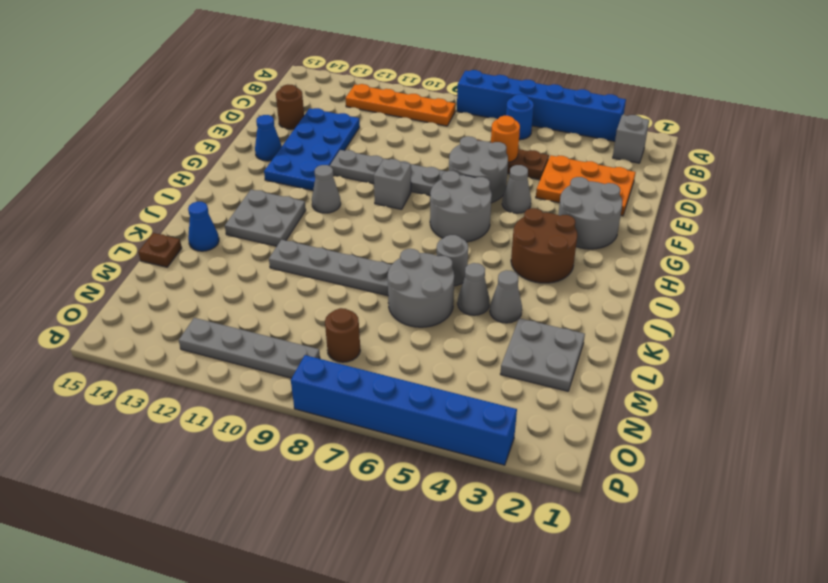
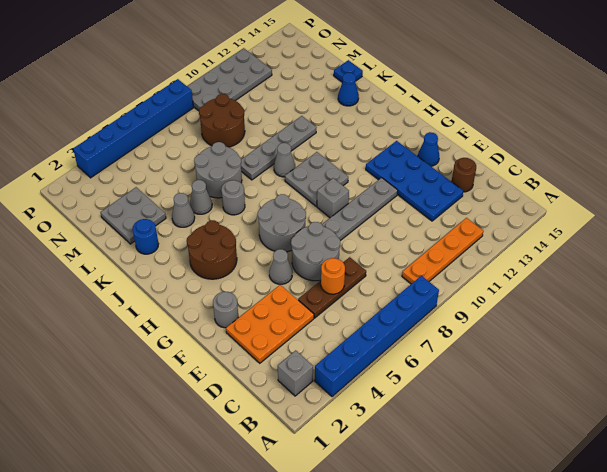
blue 1x1 round brick [506,94,534,140] -> blue 1x1 round brick moved to [133,219,159,254]
grey 2x2 round brick [558,177,622,249] -> grey 1x1 round brick [213,292,238,328]
grey 1x1 cone [312,165,341,213] -> grey 1x1 cone moved to [274,143,295,177]
grey 2x2 plate [225,190,306,246] -> grey 2x2 plate moved to [285,152,348,206]
brown 1x1 plate [138,233,182,267] -> blue 1x1 plate [334,60,363,82]
brown 1x1 round brick [325,308,360,362] -> brown 2x2 round brick [199,94,245,147]
grey 1x4 plate [179,318,320,378] -> grey 2x4 plate [187,48,272,111]

